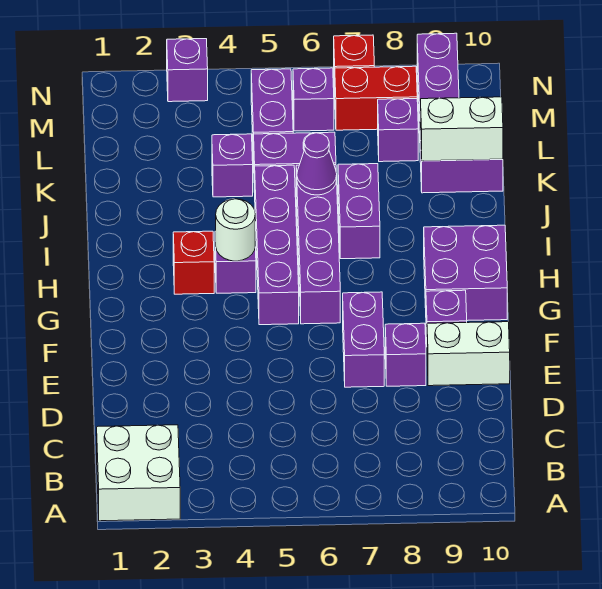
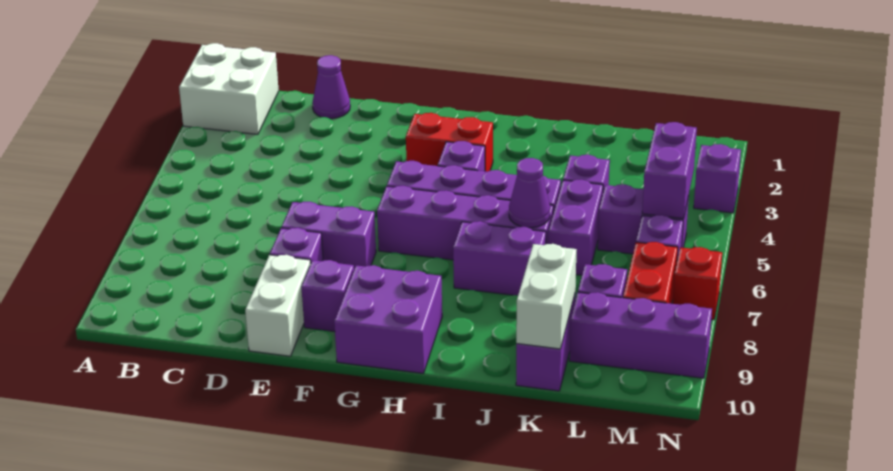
none -> purple 1x1 cone [312,55,350,119]
red 1x1 brick [173,231,214,294] -> red 1x2 brick [406,113,493,172]
white 1x1 round brick [216,199,255,261] -> none
none -> purple 1x2 brick [642,122,697,219]

